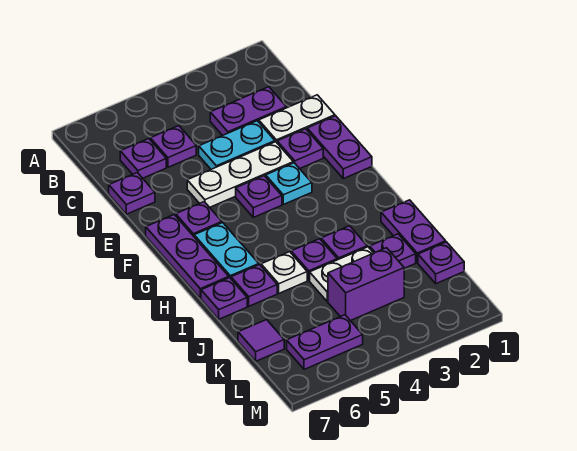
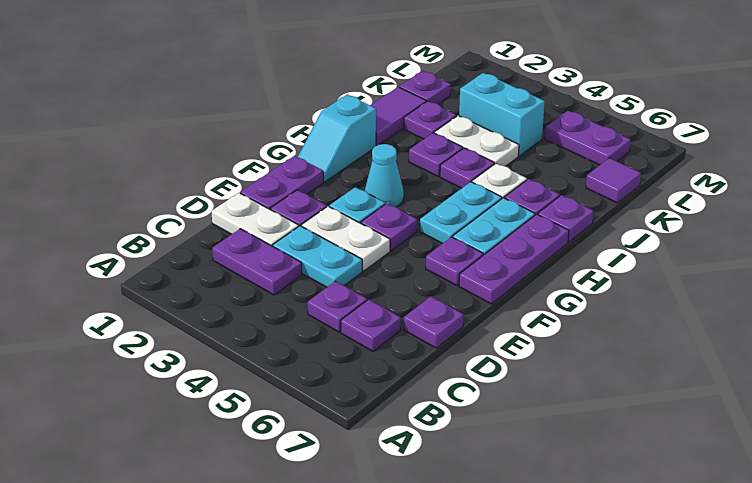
white 1x3 plate [187,142,293,207] -> white 1x2 plate [301,206,390,271]
none -> cyan 1x2 slope [298,95,376,182]
none -> cyan 1x1 cone [365,144,404,207]
none -> cyan 1x2 plate [420,182,502,244]
purple 1x2 plate [381,200,446,263] -> purple 1x2 tile [370,87,426,146]
purple 1x2 brick [328,248,404,321] -> cyan 1x2 brick [459,73,545,156]

